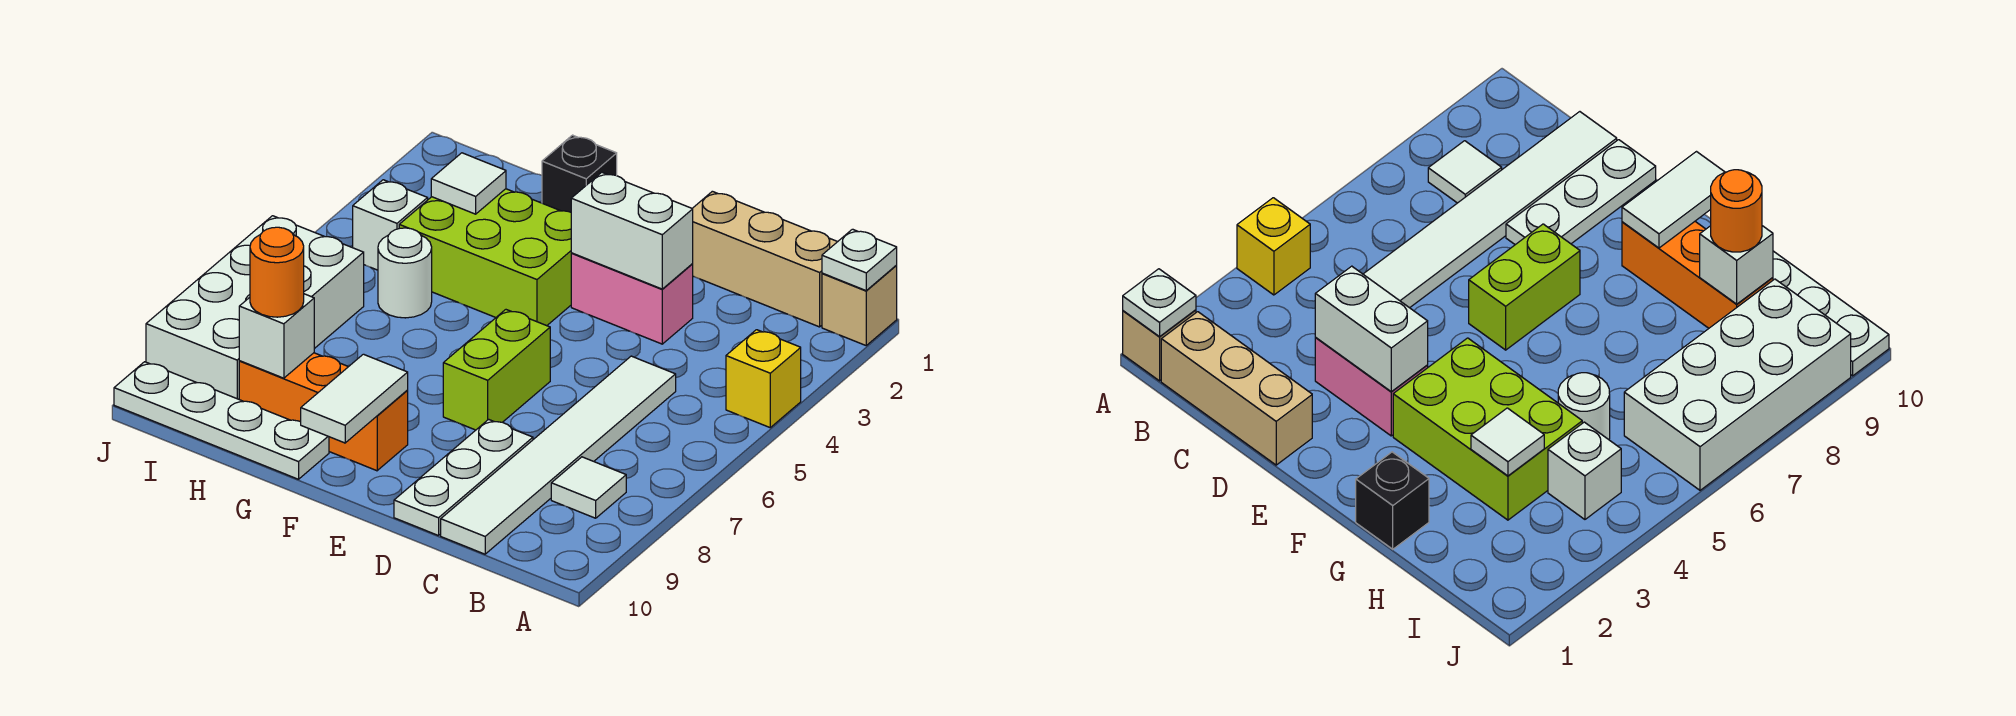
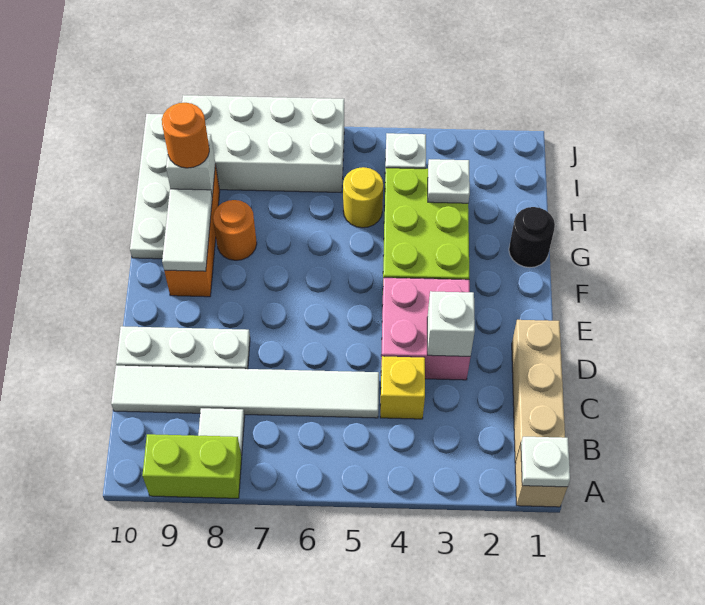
yellow 1x1 brick [726,330,801,427] -> yellow 1x1 brick moved to [380,356,425,419]
pink 1x2 brick [571,253,693,344] -> pink 2x2 brick [381,278,470,380]
white 1x2 brick [571,172,693,289] -> white 1x1 brick [427,291,475,356]
lime 1x2 brick [443,310,550,430] -> lime 1x2 brick moved to [142,434,242,498]
white 1x2 tile [301,354,408,443] -> white 1x2 tile turned to [162,189,212,271]
black 1x1 brick [542,135,617,212] -> black 1x1 round brick [509,207,555,268]
none -> orange 1x1 round brick [213,200,257,260]
white 1x1 tile [431,153,506,214] -> white 1x1 plate [428,159,470,203]
white 1x1 round brick [378,228,432,318] -> yellow 1x1 round brick [343,167,383,228]

